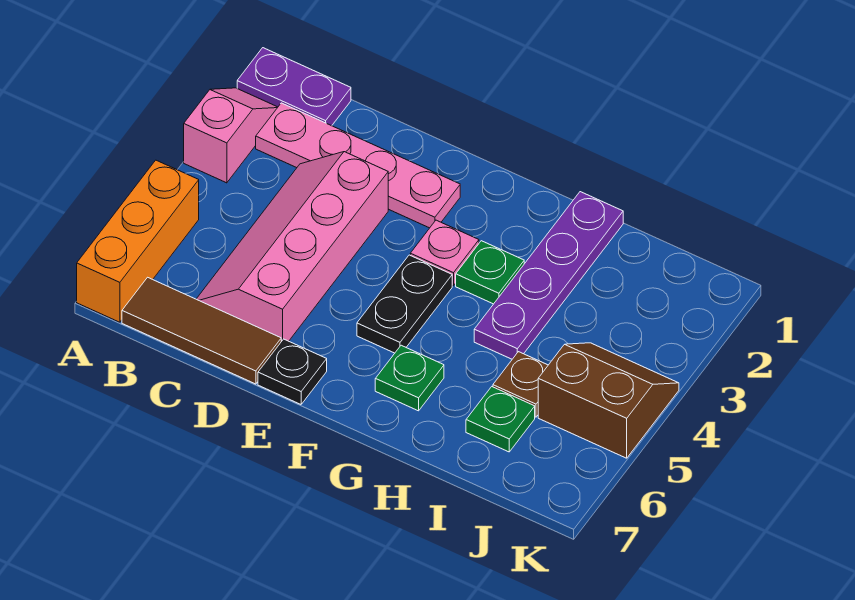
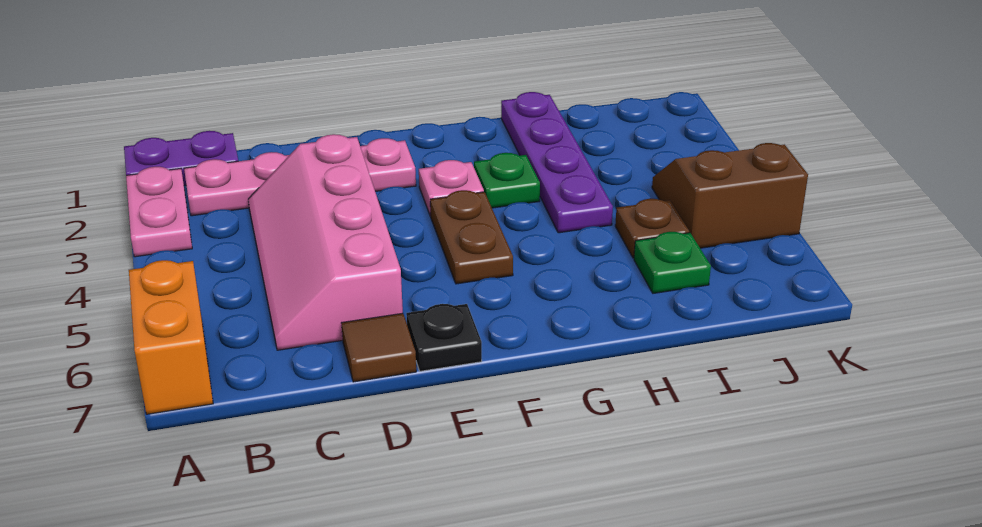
pink 1x2 slope [184,88,278,183] -> pink 1x2 plate [126,167,192,257]
orange 1x3 brick [77,160,199,322] -> orange 1x2 brick [129,260,213,414]
brown 1x3 tile [122,277,281,384] -> brown 1x1 tile [342,313,416,382]
black 1x2 plate [357,255,452,353] -> brown 1x2 plate [430,190,513,284]
green 1x1 plate [375,345,444,411] -> none

